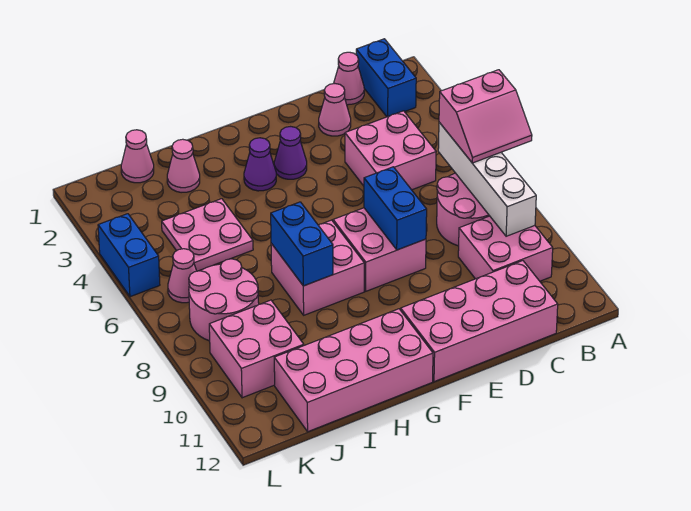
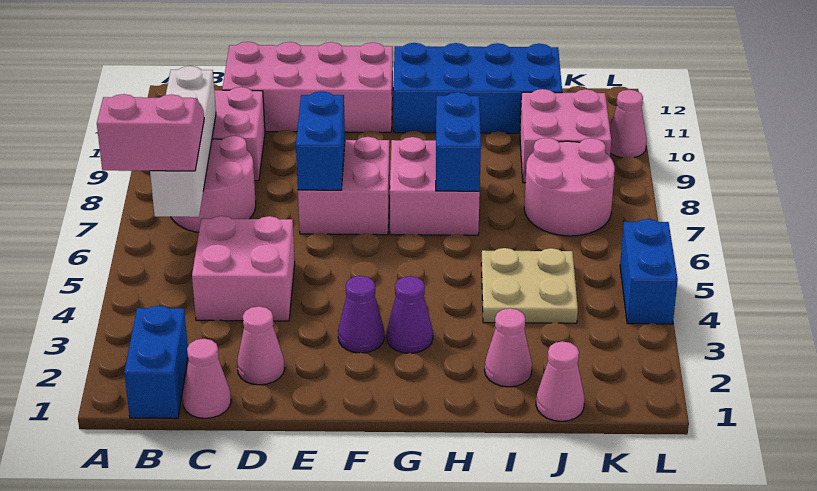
pink 2x4 brick [274,309,433,432] -> blue 2x4 brick [393,43,562,133]
pink 2x2 plate [162,199,253,271] -> tan 2x2 plate [481,248,578,323]
pink 1x1 cone [168,249,196,303] -> pink 1x1 cone moved to [610,90,647,158]

